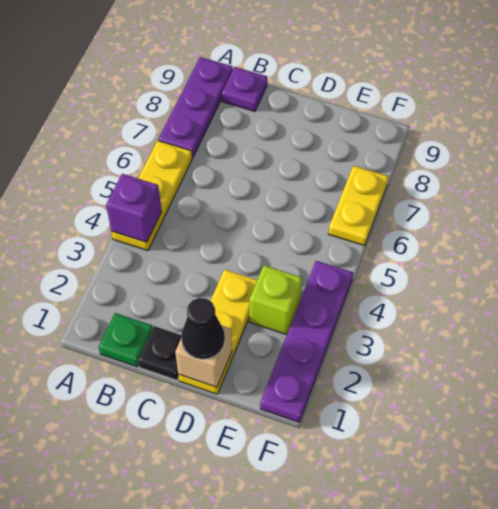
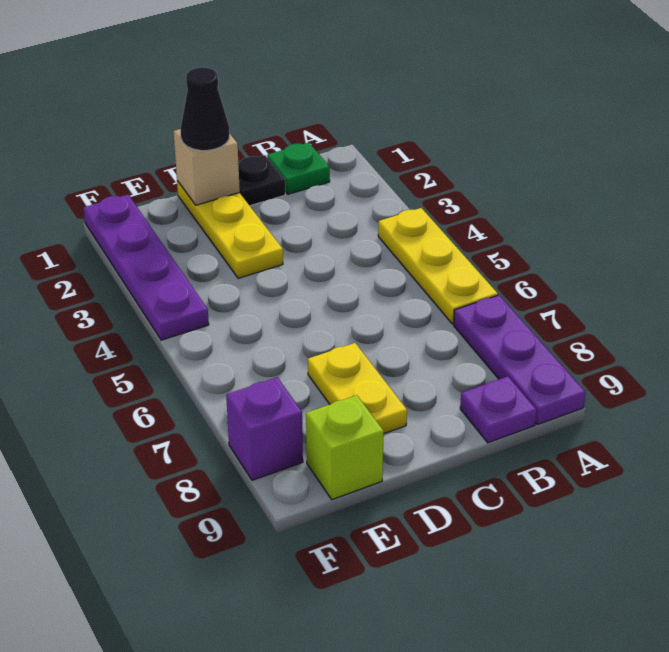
purple 1x1 brick [106,174,162,242] -> purple 1x1 brick moved to [226,377,303,480]
lime 1x1 brick [249,265,302,335] -> lime 1x1 brick moved to [306,395,384,500]
yellow 1x2 plate [328,166,389,246] -> yellow 1x2 plate moved to [308,343,407,434]

